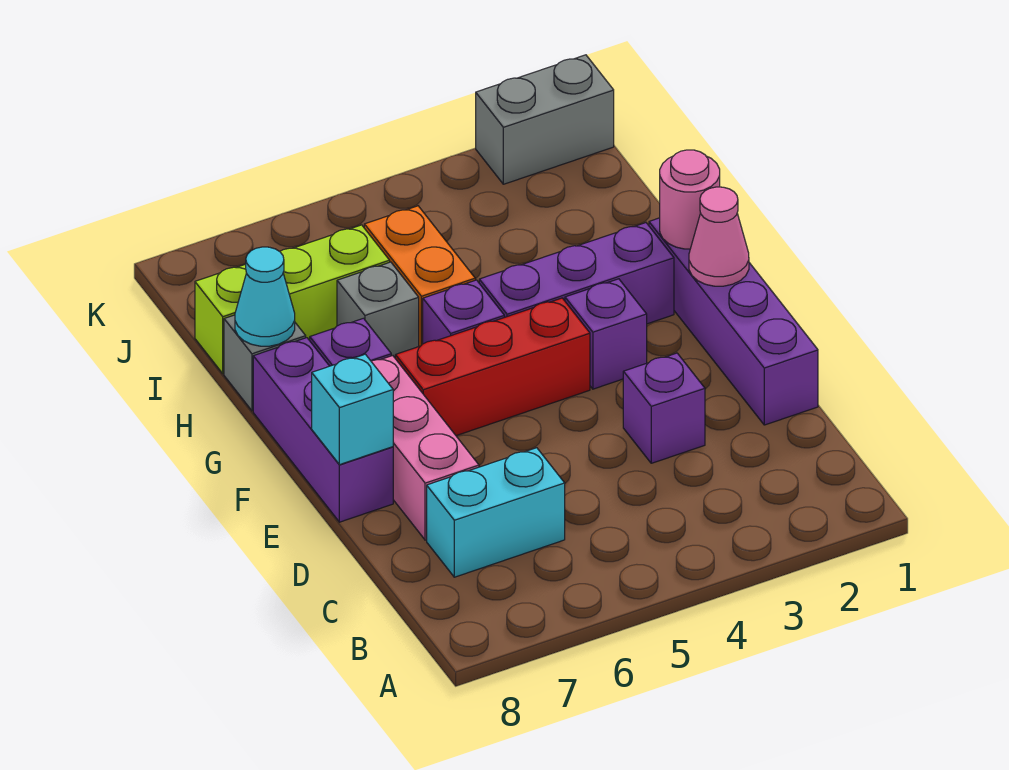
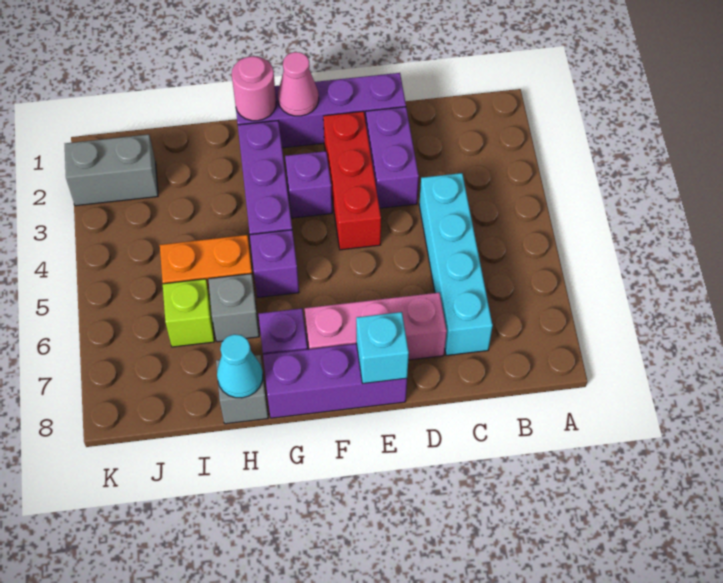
cyan 1x2 brick [427,448,565,577] -> cyan 1x4 brick [419,173,493,355]
purple 1x1 brick [623,353,705,463] -> purple 1x2 brick [366,107,419,208]
red 1x3 brick [395,298,590,436] -> red 1x3 brick moved to [323,111,381,250]
lime 1x3 brick [195,225,390,374] -> lime 1x1 brick [163,279,214,347]
grey 1x2 brick [476,55,614,184] -> grey 1x2 brick turned to [65,134,158,206]

